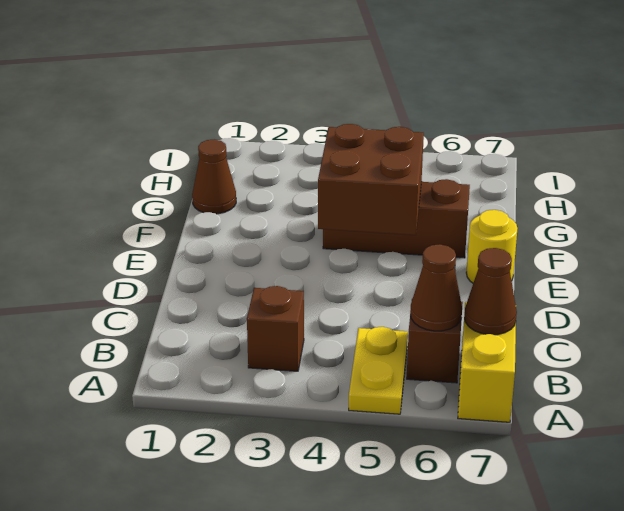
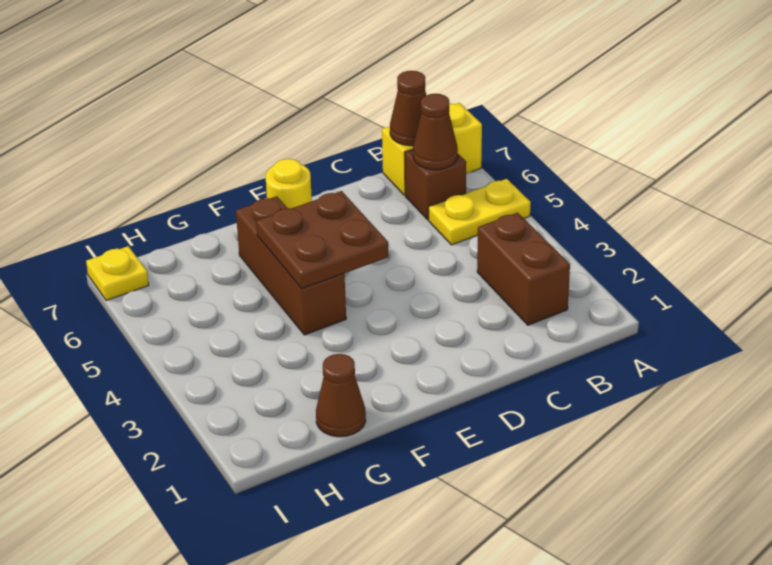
brown 1x1 brick [247,286,304,371] -> brown 1x2 brick [477,213,570,325]
brown 2x2 brick [318,124,424,235] -> brown 2x2 plate [256,191,389,289]
none -> yellow 1x1 plate [86,246,149,301]

